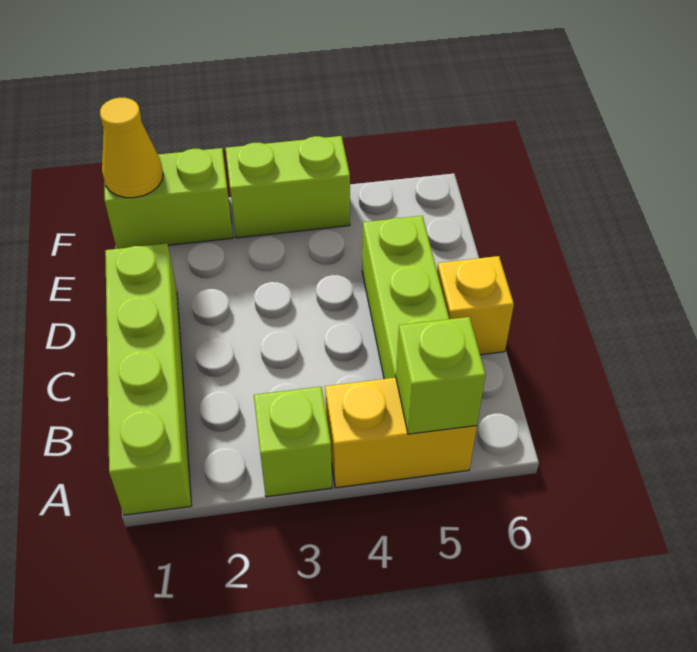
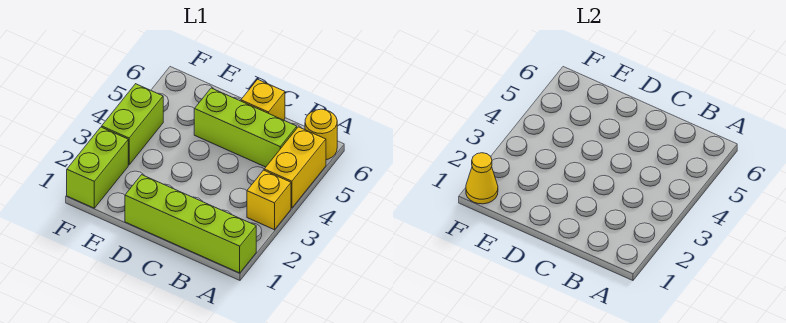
lime 1x1 brick [254,387,332,497] -> yellow 1x1 brick [247,170,291,230]
lime 1x1 brick [396,317,486,434] -> none
none -> yellow 1x1 round brick [305,109,337,160]

